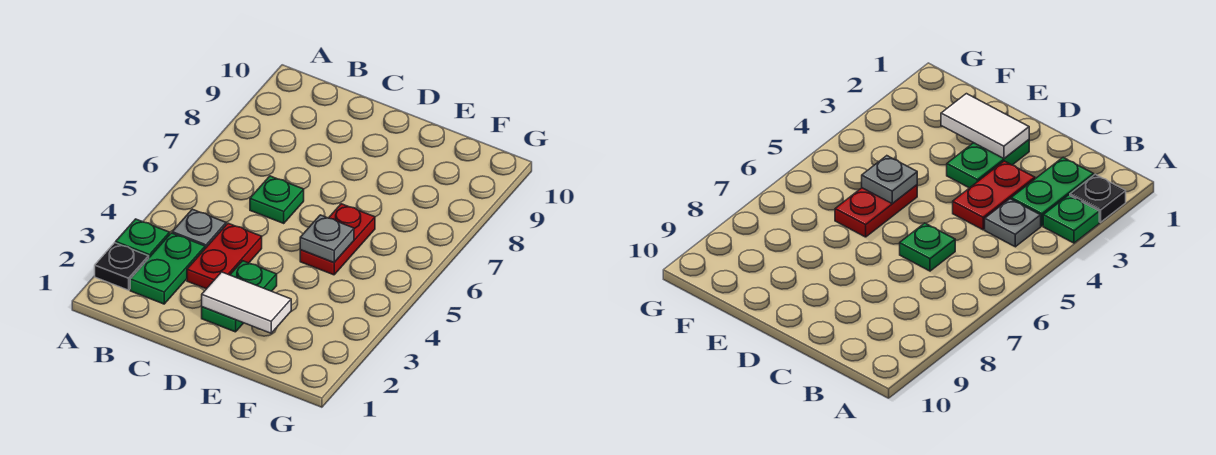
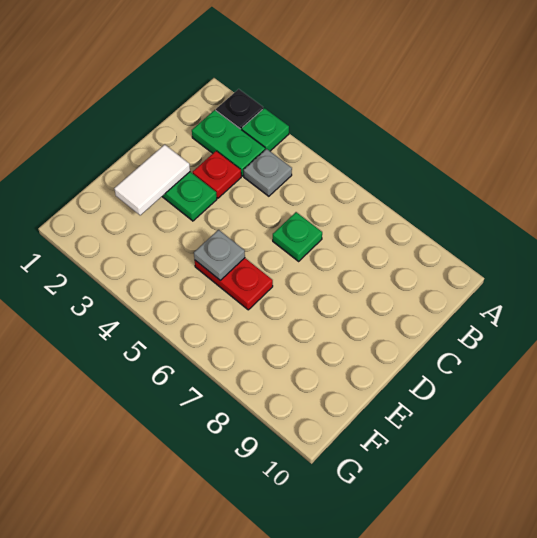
red 1x2 plate [187,223,262,289] -> red 1x1 plate [193,151,241,198]

